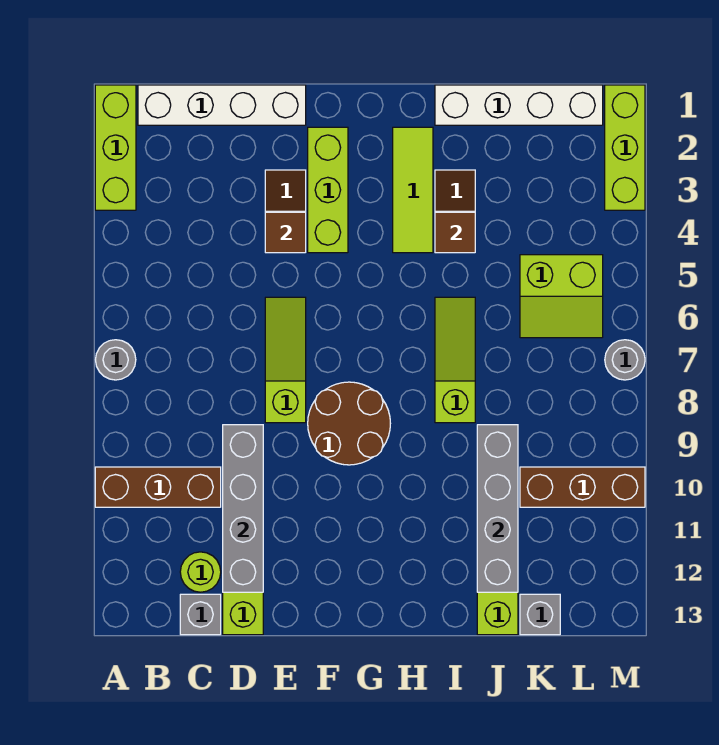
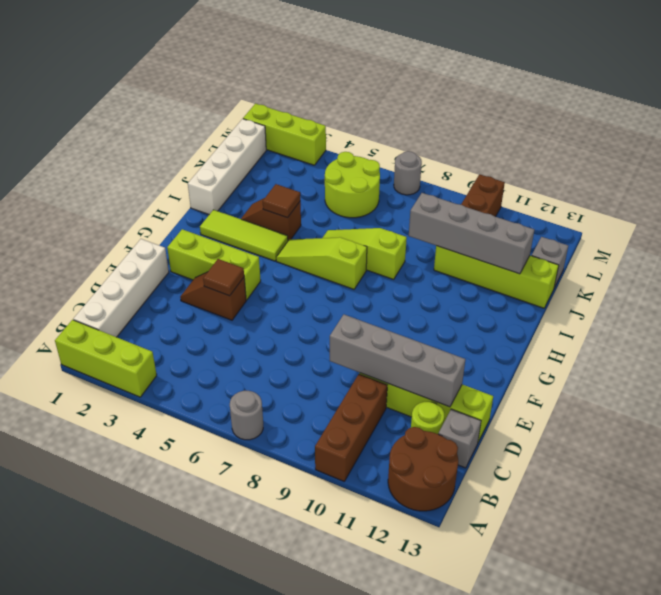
lime 1x3 slope [265,297,306,423] -> lime 1x3 slope moved to [276,237,367,289]
brown 2x2 round brick [308,382,390,465] -> brown 2x2 round brick moved to [388,427,458,511]
lime 2x2 slope [520,255,603,338] -> lime 2x2 round brick [325,152,380,218]

